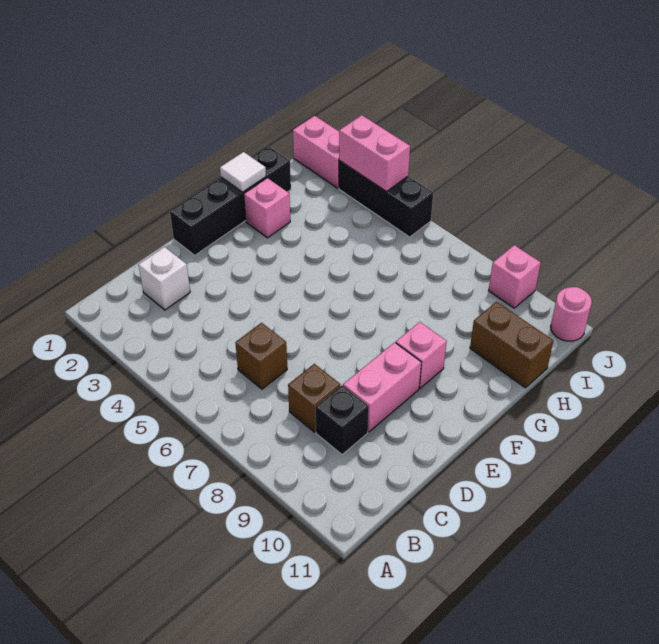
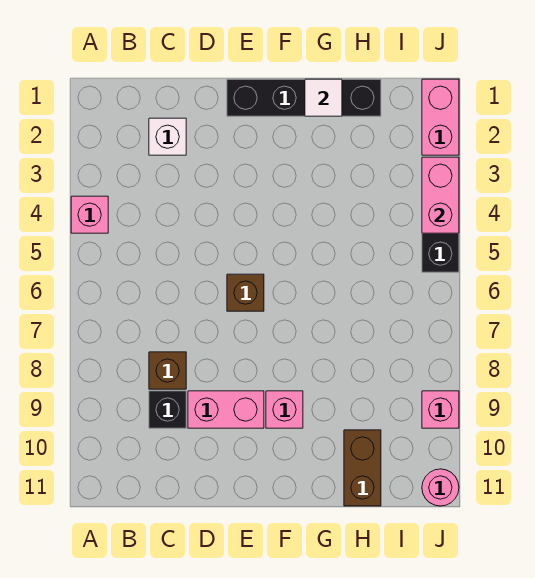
brown 1x1 brick [235,323,287,389] -> brown 1x1 brick moved to [227,274,264,311]
pink 1x1 brick [244,178,290,238] -> pink 1x1 brick moved to [71,196,108,233]

